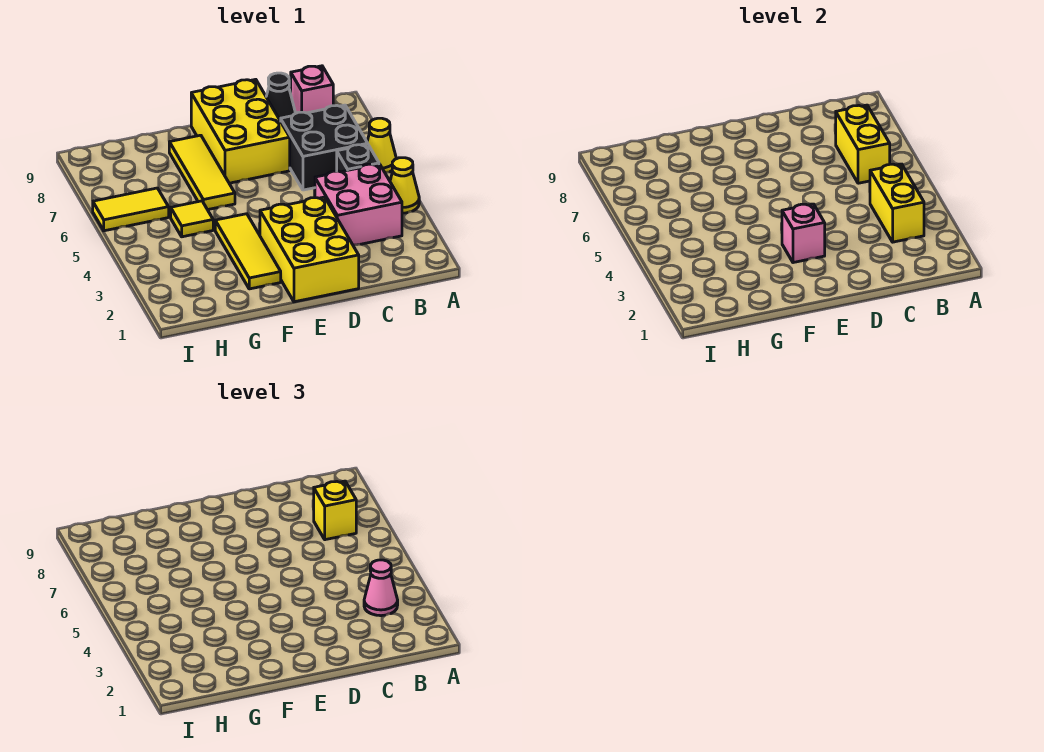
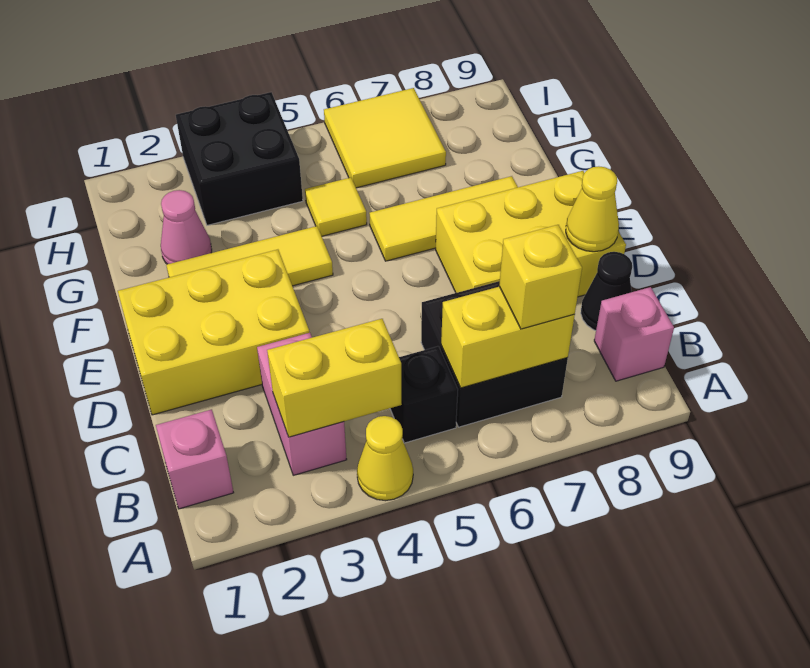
yellow 1x1 cone [367,118,396,173] -> yellow 1x1 cone moved to [566,166,619,252]
pink 2x2 brick [315,164,402,245] -> pink 1x2 brick [257,333,347,475]
pink 1x1 cone [364,560,398,616] -> pink 1x1 cone moved to [161,190,212,264]
pink 1x1 brick [782,204,825,263] -> pink 1x1 brick moved to [156,409,234,509]
none -> black 2x2 brick [176,92,303,225]
yellow 1x2 tile [93,188,169,231] -> yellow 2x2 tile [324,88,446,188]

